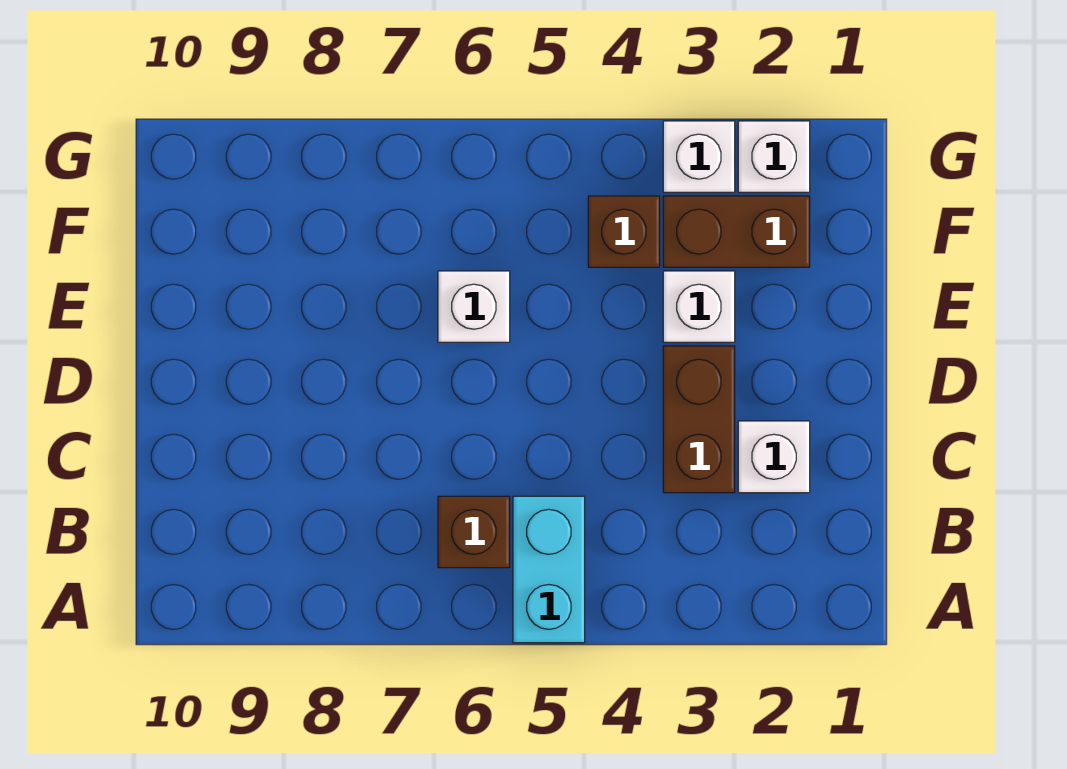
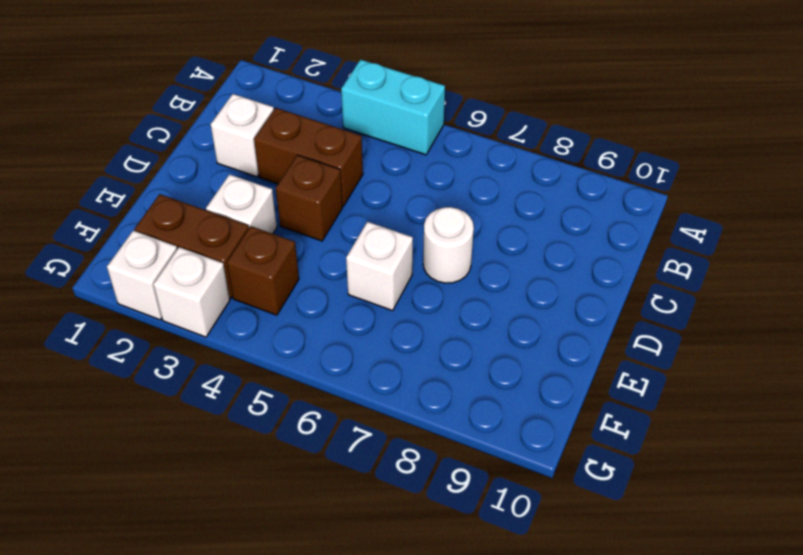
cyan 1x2 brick [513,496,585,643] -> cyan 1x2 brick turned to [341,60,445,155]
brown 1x1 brick [438,496,510,568] -> brown 1x1 brick moved to [276,155,342,241]
brown 1x2 brick [663,346,735,493] -> brown 1x2 brick turned to [254,108,363,206]
none -> white 1x1 round brick [423,207,474,283]

